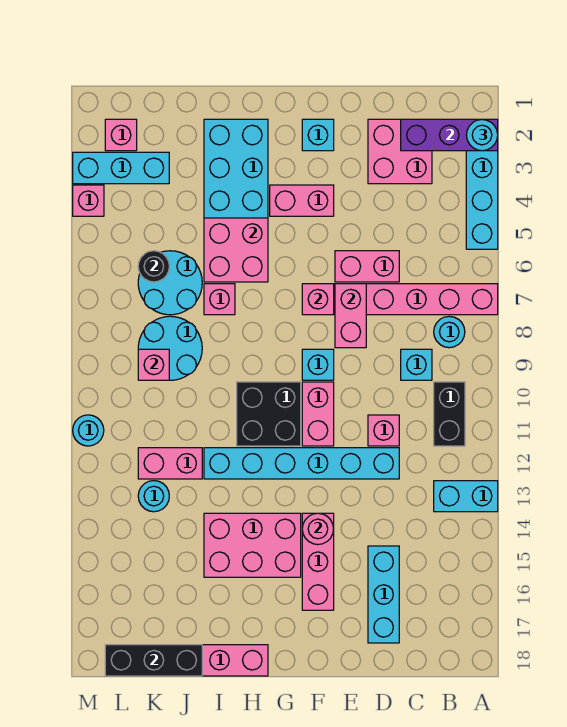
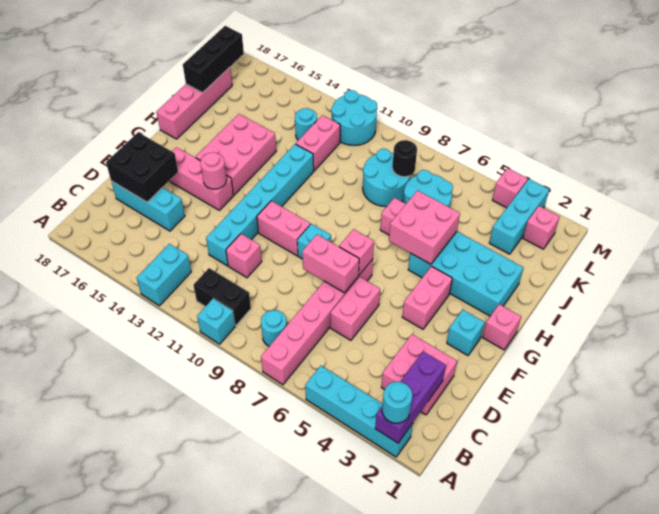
cyan 1x1 brick [401,349,432,380] -> cyan 1x1 brick moved to [197,299,235,344]
black 2x2 brick [237,382,301,446] -> black 2x2 brick moved to [106,132,178,202]
black 1x1 round brick [138,251,169,282] -> black 1x1 round brick moved to [392,140,417,177]
pink 1x1 brick [138,349,169,380] -> pink 1x1 brick moved to [483,304,521,350]
cyan 1x1 round brick [73,415,104,446] -> cyan 2x2 round brick [331,90,377,145]

